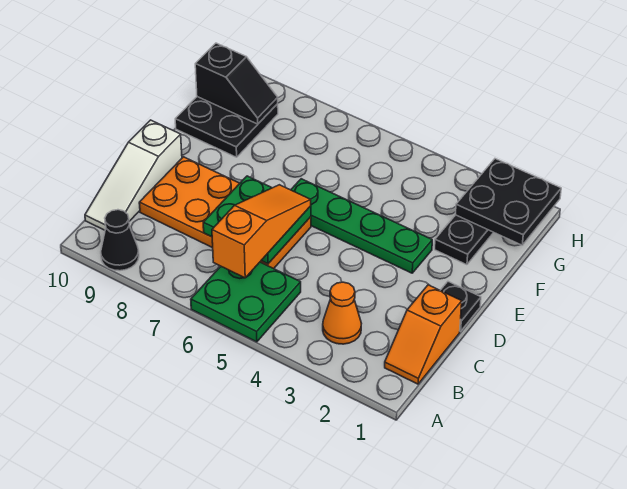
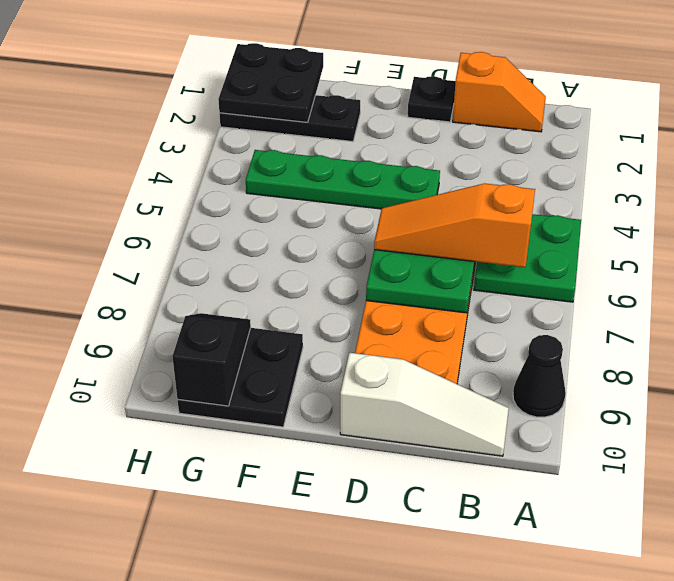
orange 1x1 cone [323,282,361,344] -> none
green 1x4 plate [291,179,432,273] -> green 1x4 plate turned to [246,150,440,209]

